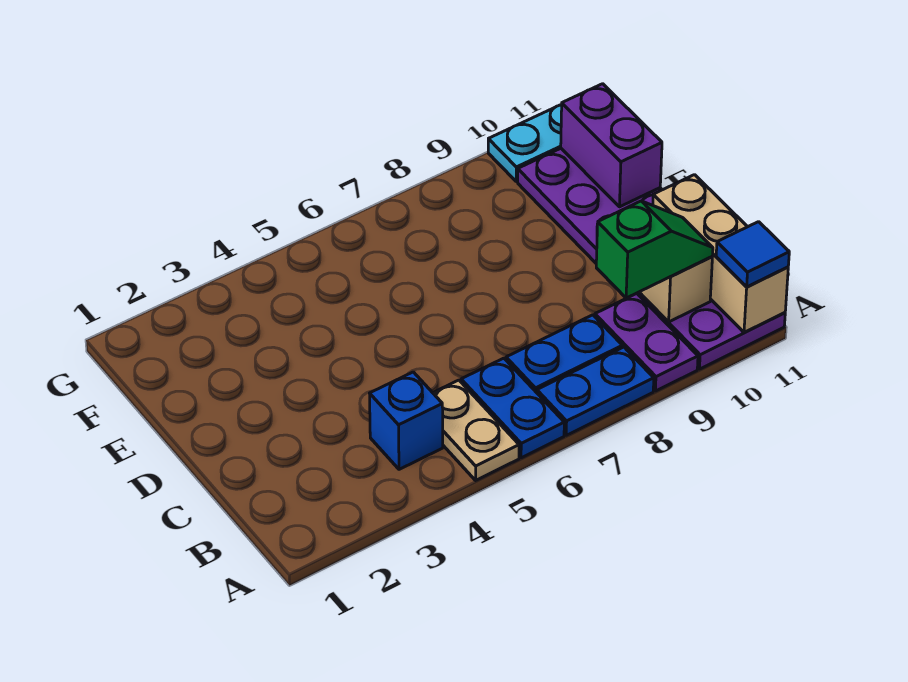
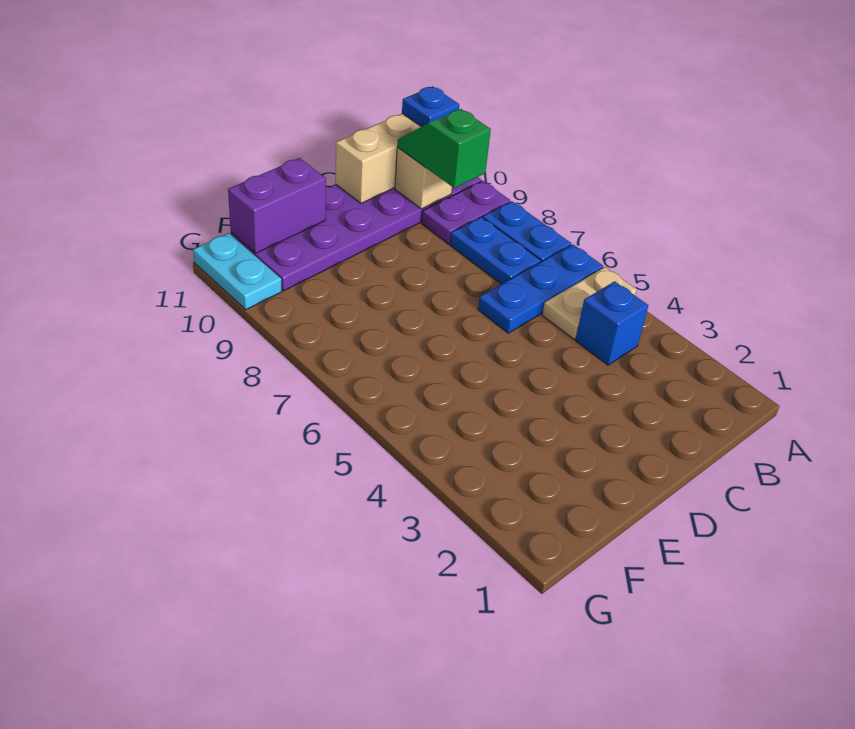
blue 1x2 plate [461,358,564,458] -> blue 1x3 plate [478,244,603,333]
blue 1x1 tile [716,222,789,287] -> blue 1x1 plate [402,86,459,127]

